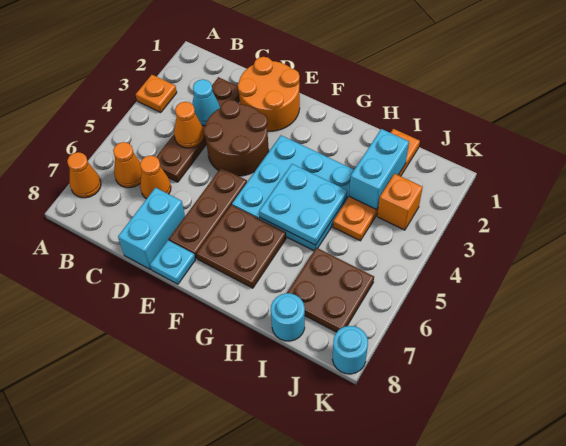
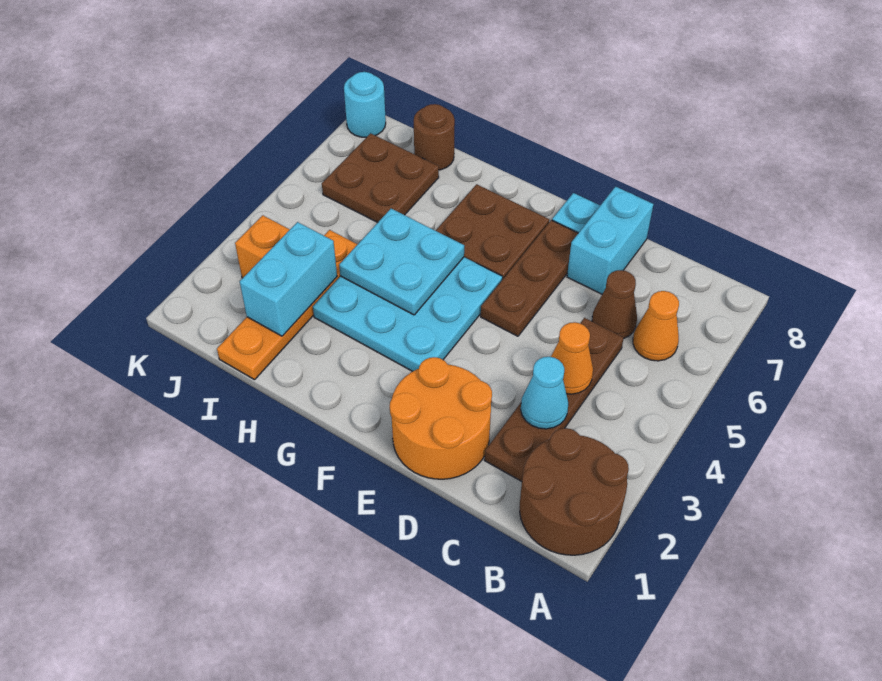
orange 1x1 plate [136,75,177,113] -> none
orange 1x1 cone [67,152,101,198] -> none
orange 1x1 cone [140,156,171,199] -> brown 1x1 cone [592,270,637,338]
brown 2x2 round brick [204,100,269,176] -> brown 2x2 round brick moved to [520,428,629,555]
cyan 1x1 round brick [271,293,305,341] -> brown 1x1 round brick [414,104,455,170]

